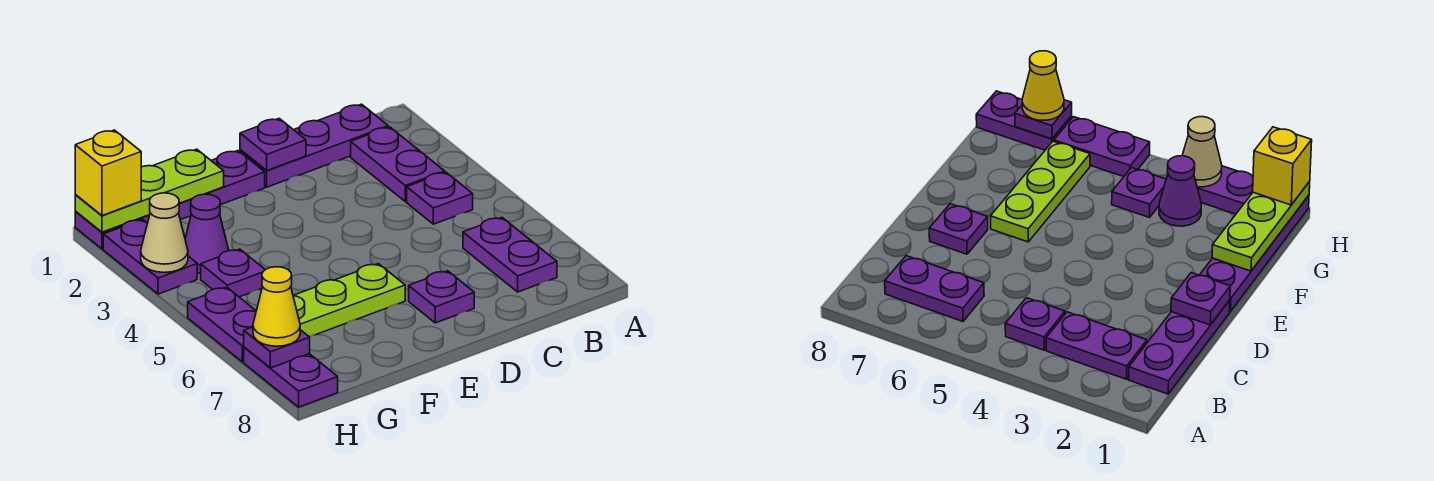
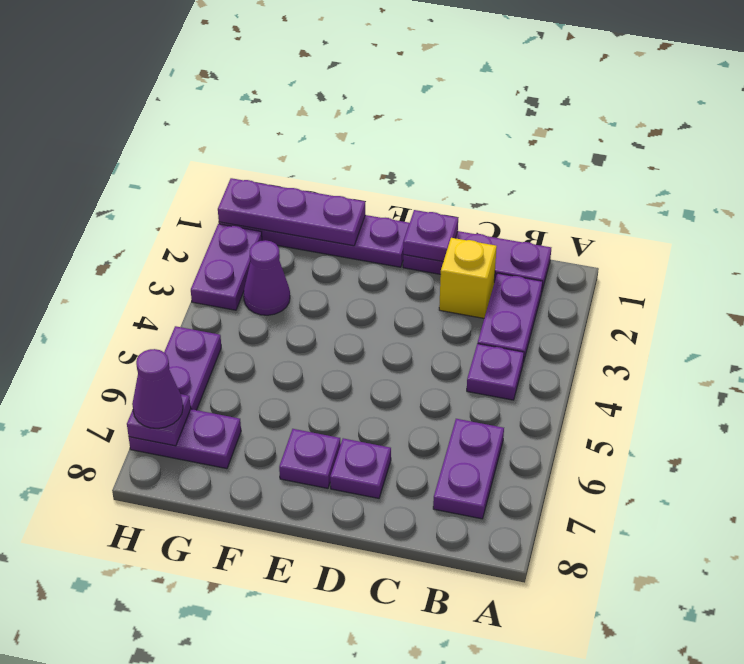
lime 1x3 plate [293,264,405,336] -> none
lime 1x3 plate [75,149,224,232] -> purple 1x3 plate [218,178,365,246]
purple 1x1 plate [201,249,265,297] -> purple 1x1 plate moved to [279,429,341,488]
yellow 1x1 brick [75,130,141,216] -> yellow 1x1 brick moved to [439,238,497,318]
tan 1x1 cone [141,193,188,273] -> none
purple 1x2 plate [244,347,338,407] -> purple 1x2 plate turned to [129,409,241,469]
yellow 1x1 cone [253,267,300,346] -> purple 1x1 cone [132,349,183,428]

